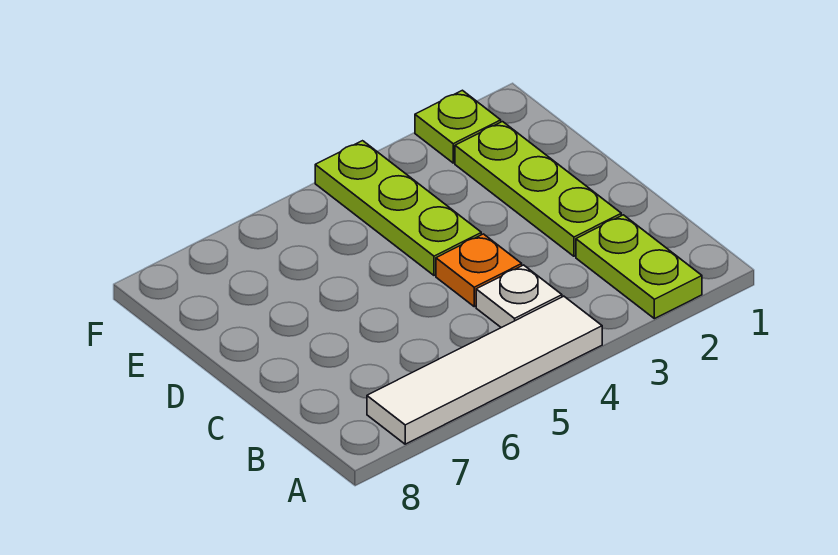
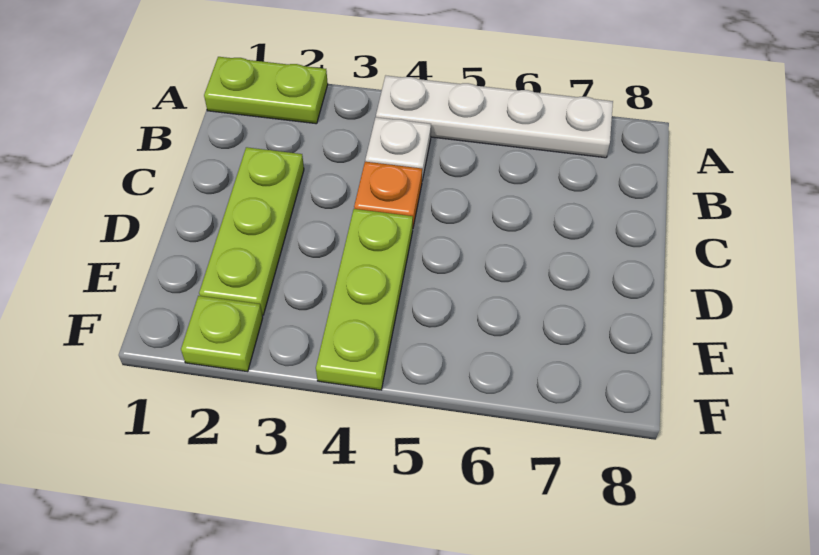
lime 1x2 plate [576,215,702,319] -> lime 1x2 plate turned to [204,57,328,124]
white 1x4 tile [367,296,602,444] -> white 1x4 plate [376,76,613,158]

